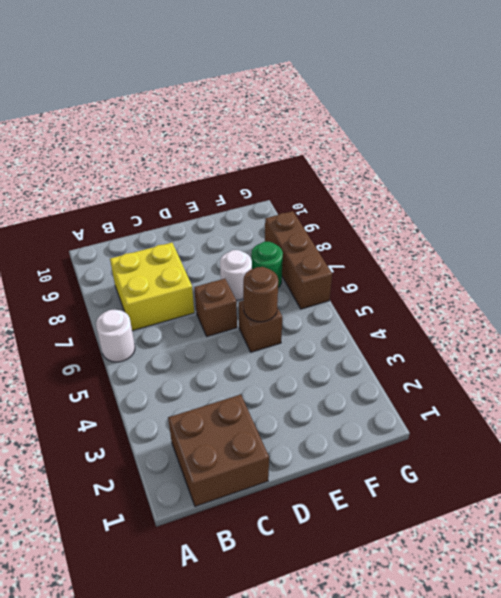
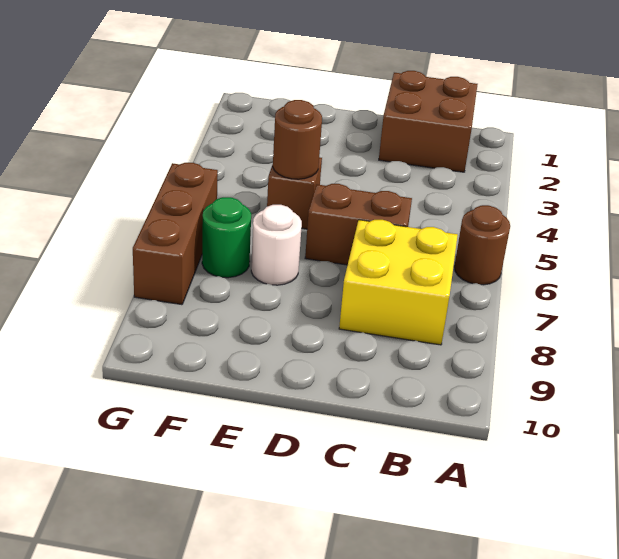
white 1x1 round brick [96,310,135,362] -> brown 1x1 round brick [454,205,510,285]
brown 1x1 brick [194,279,237,337] -> brown 1x2 brick [305,184,412,265]

